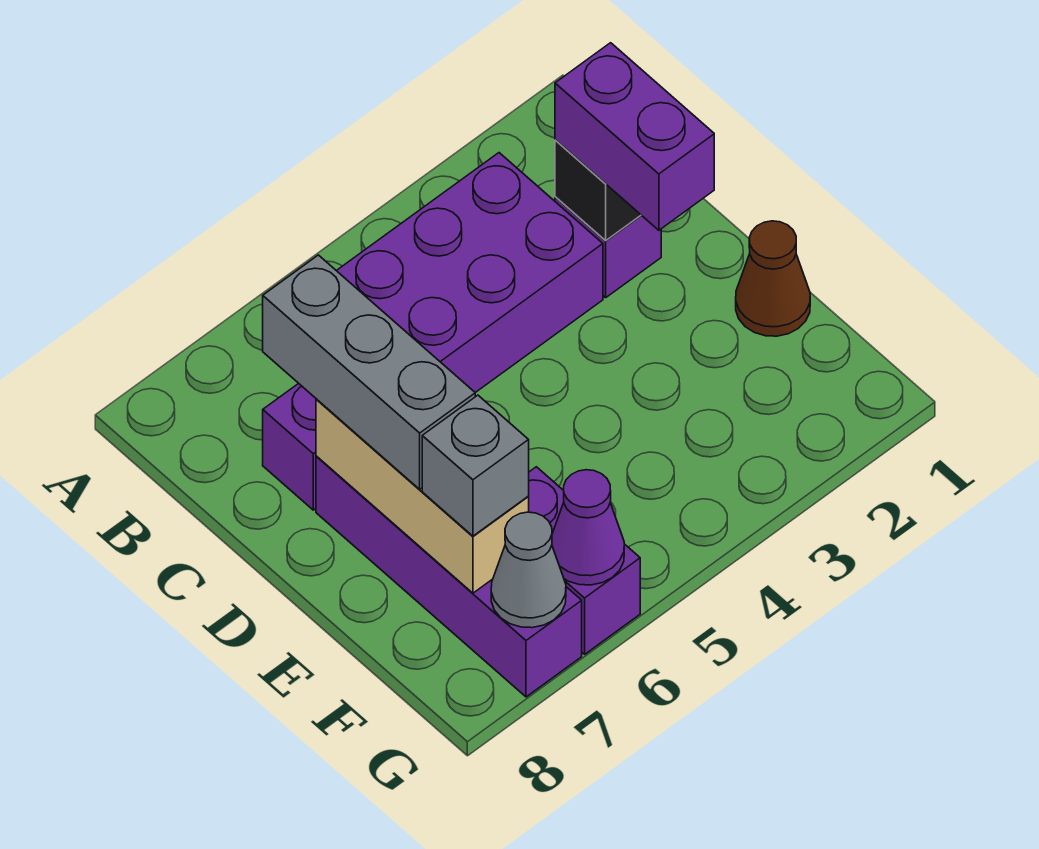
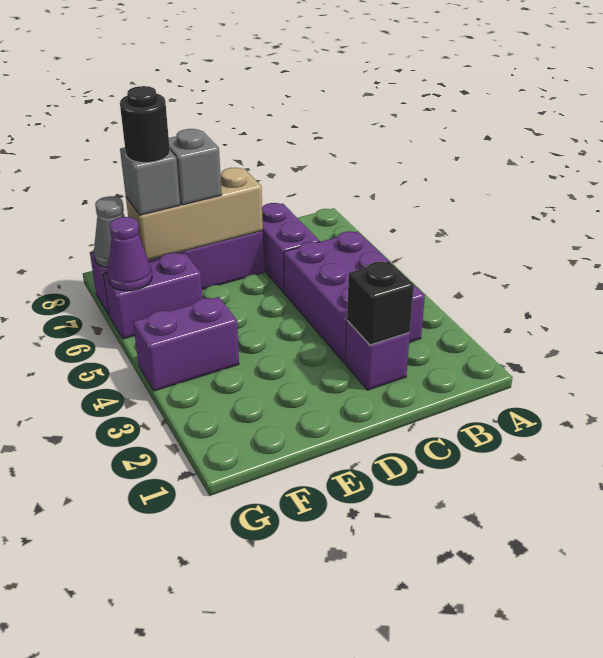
purple 1x2 brick [555,43,714,230] -> purple 1x2 brick moved to [133,297,239,391]
grey 1x3 brick [263,255,475,489] -> grey 1x1 brick [169,129,222,205]
brown 1x1 cone [736,221,810,336] -> none
none -> black 1x1 round brick [120,86,170,163]

